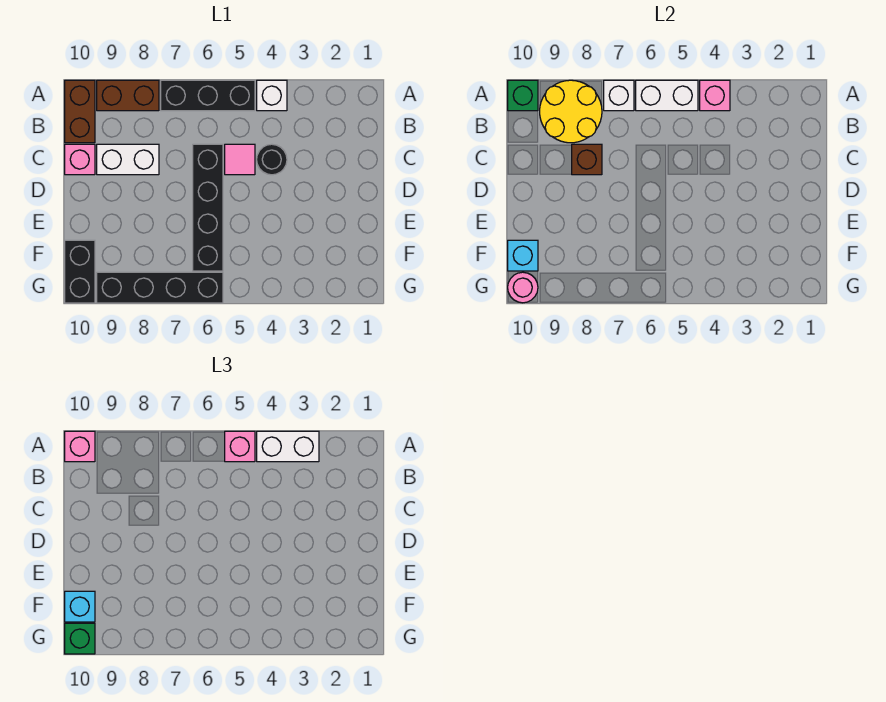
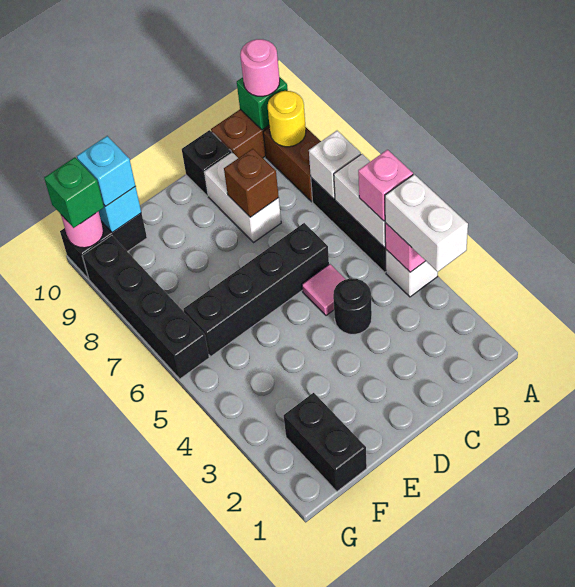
yellow 2x2 round brick [540,80,602,143] -> yellow 1x1 round brick [268,91,306,147]
pink 1x1 brick [65,431,95,462] -> pink 1x1 round brick [240,39,280,96]
pink 1x1 brick [65,144,95,175] -> black 1x1 brick [182,130,232,196]
none -> black 1x2 brick [284,393,367,491]

